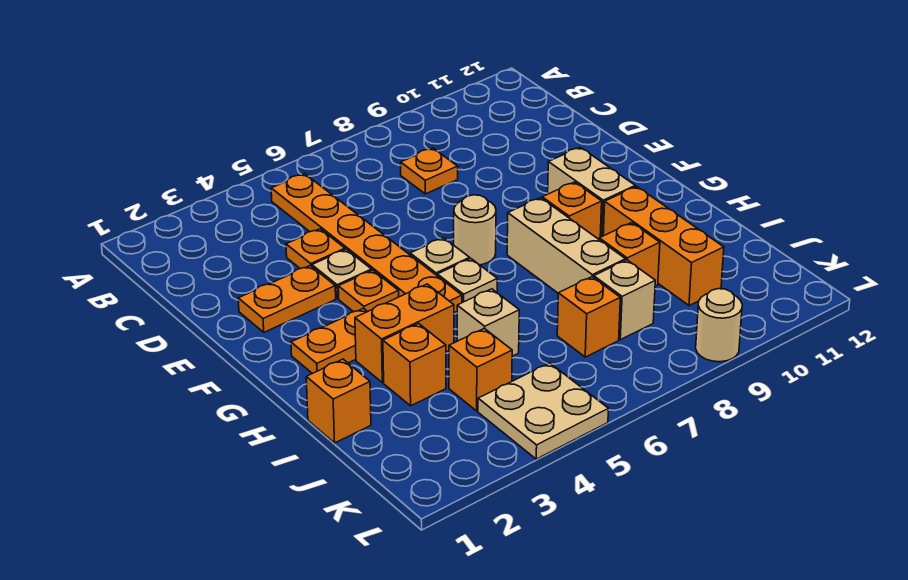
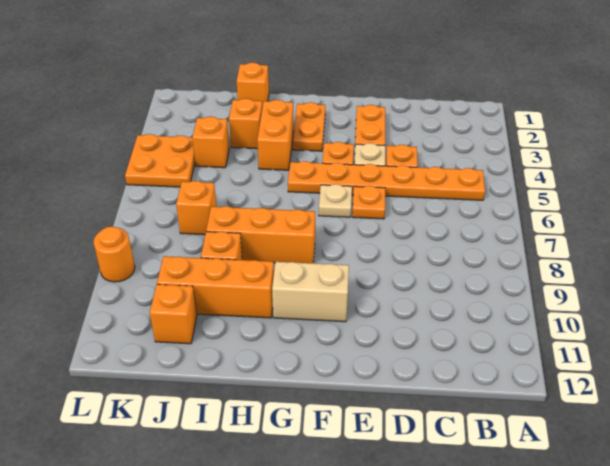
orange 1x1 plate [401,148,458,194] -> orange 1x1 plate moved to [352,186,385,219]
tan 1x1 round brick [454,195,496,265] -> none
tan 1x1 plate [437,259,497,303] -> none
tan 1x3 brick [507,198,626,293] -> orange 1x3 brick [206,206,315,263]
orange 1x1 brick [542,182,602,239] -> orange 1x1 brick moved to [150,284,197,344]
tan 1x1 brick [457,289,519,356] -> none
tan 1x1 brick [594,260,655,340] -> none
tan 2x2 plate [478,363,608,459] -> orange 2x2 plate [125,134,195,187]
tan 1x1 round brick [696,289,742,362] -> orange 1x1 round brick [94,226,135,282]

